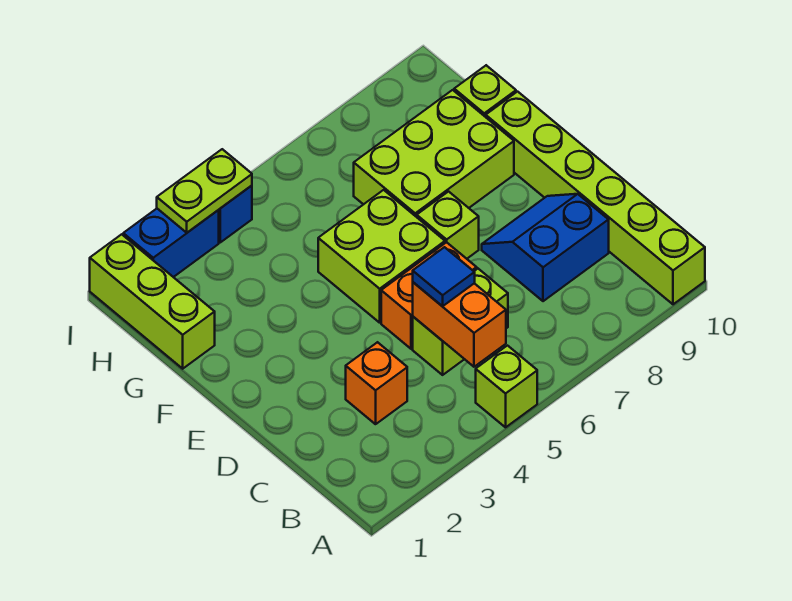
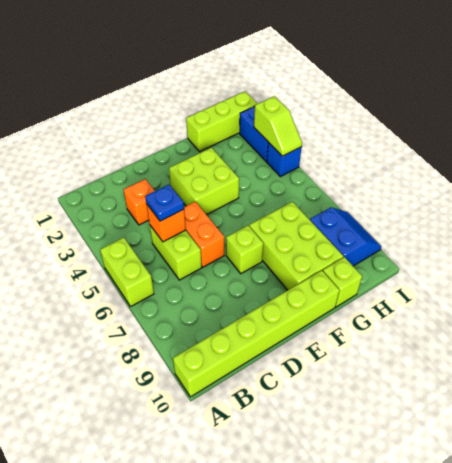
lime 1x1 brick [476,346,537,427] -> lime 1x2 brick [100,238,154,307]
orange 1x2 brick [413,282,506,367] -> orange 1x1 brick [147,205,186,242]
blue 1x1 tile [413,247,475,306] -> blue 1x1 plate [145,185,184,221]
blue 2x2 slope [482,194,609,301] -> blue 2x2 slope moved to [310,207,381,266]
lime 2x2 brick [318,190,445,323] -> lime 2x2 brick moved to [169,148,239,215]
lime 1x2 plate [157,149,252,233] -> lime 1x2 slope [254,96,302,156]

